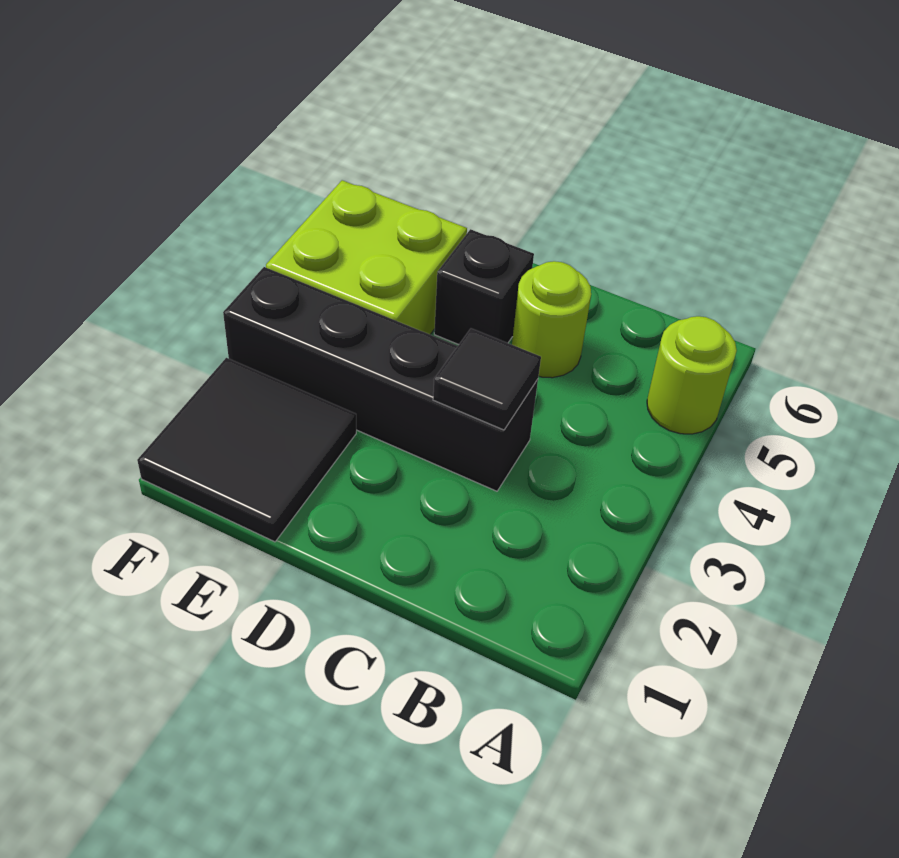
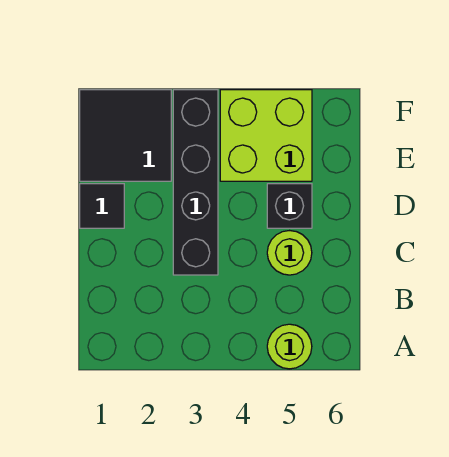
black 1x1 tile [433,328,541,430] -> black 1x1 tile moved to [80,184,124,228]

